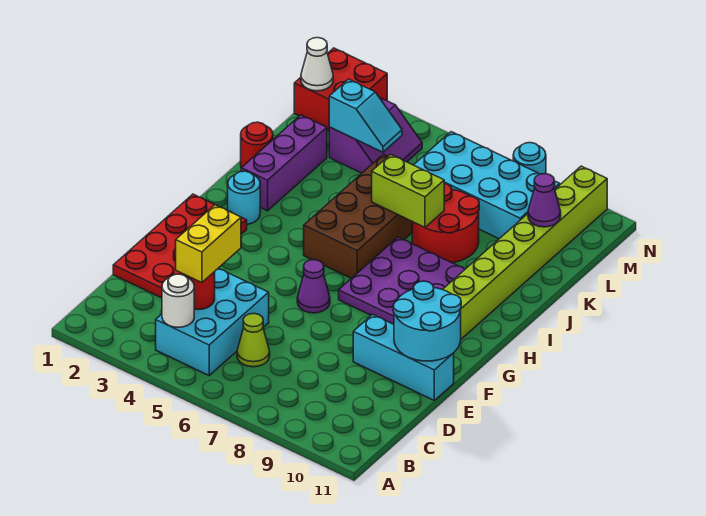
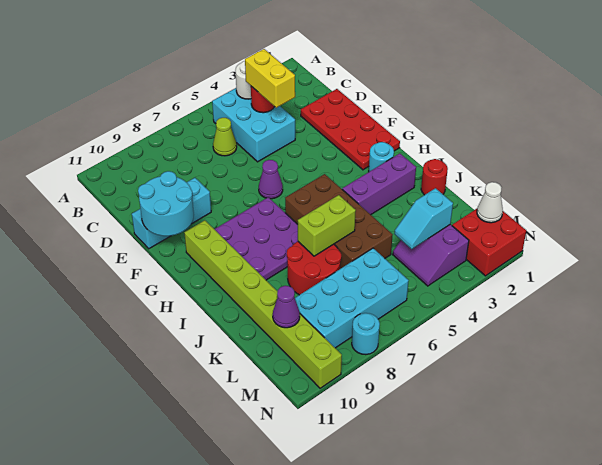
purple 1x3 brick [241,115,327,211] -> purple 1x3 brick turned to [342,153,416,215]

